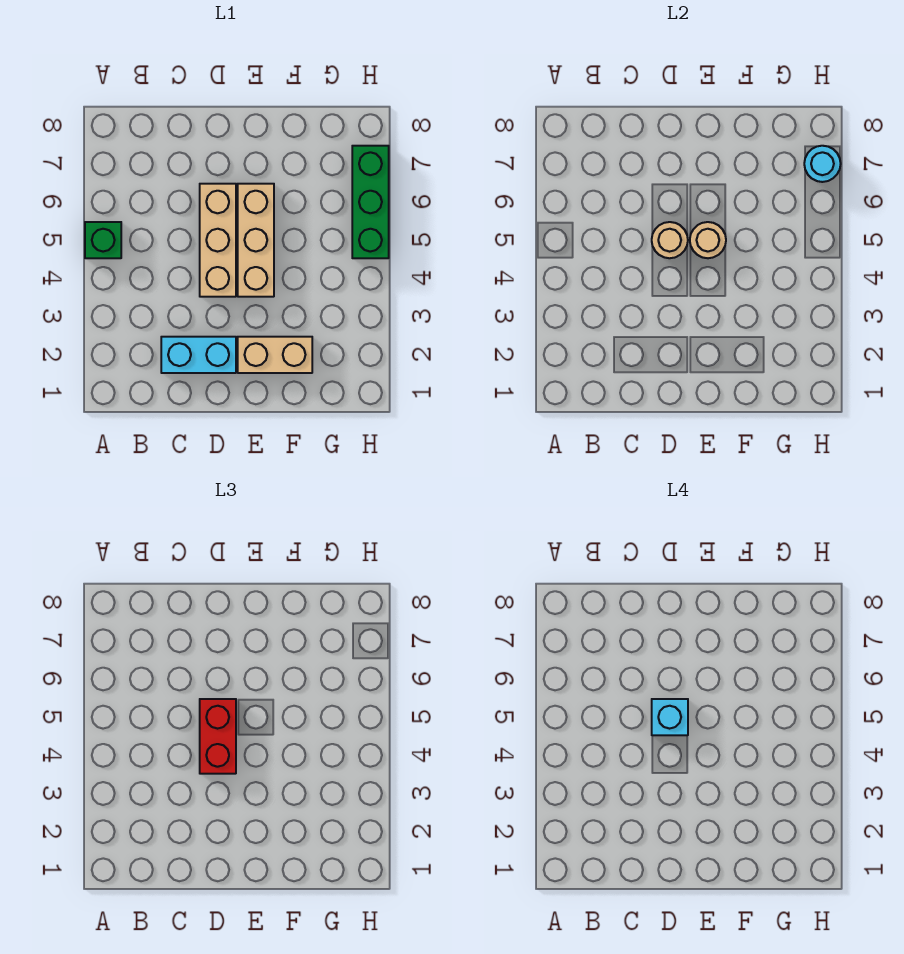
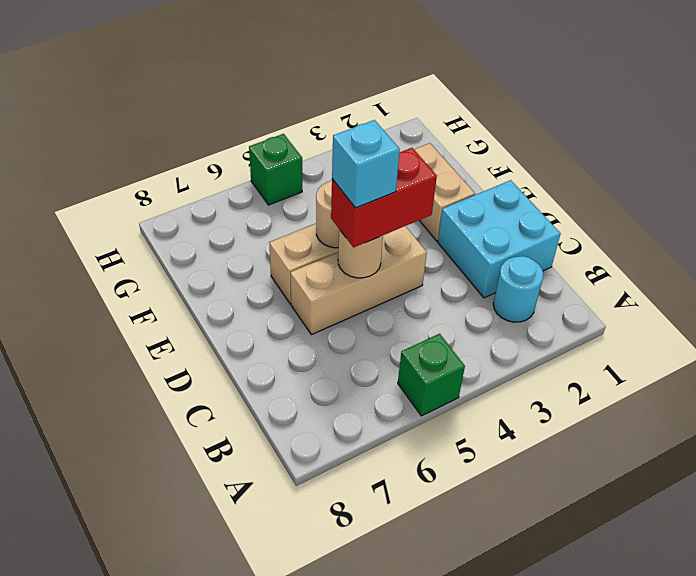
cyan 1x2 brick [161,337,236,373] -> cyan 2x2 brick [438,180,560,298]
green 1x3 brick [352,146,389,258] -> green 1x1 brick [249,134,302,205]
cyan 1x1 round brick [804,146,841,182] -> cyan 1x1 round brick moved to [493,256,543,322]

